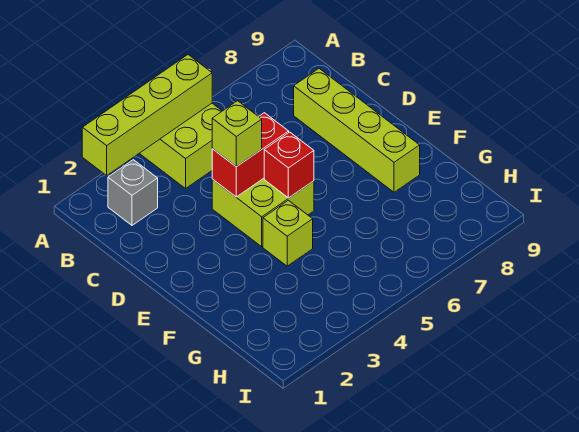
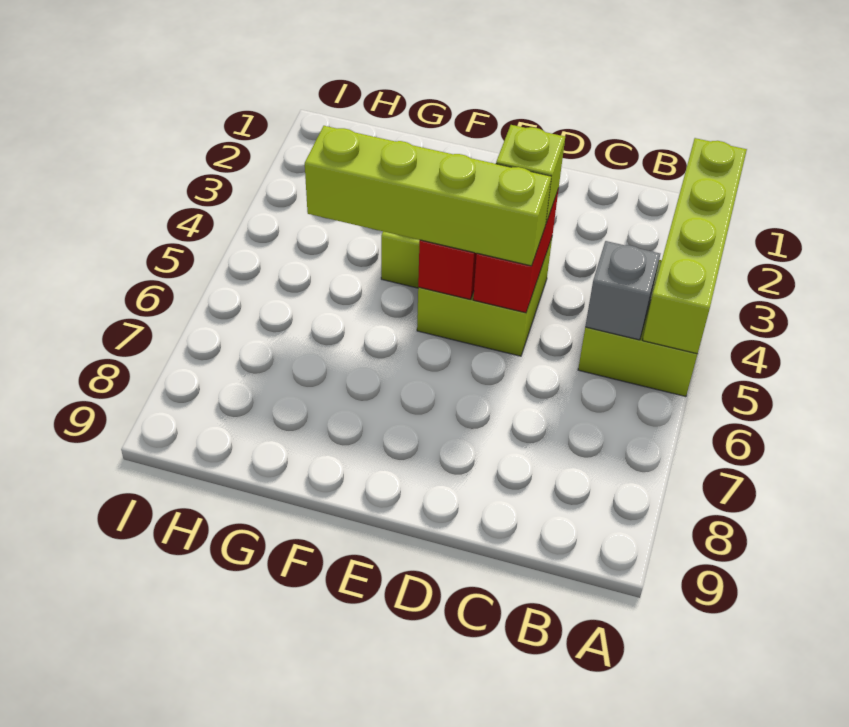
grey 1x1 brick [108,160,158,225] -> grey 1x1 brick moved to [585,241,660,340]
lime 1x4 brick [294,69,420,192] -> lime 1x4 brick moved to [305,126,551,266]

